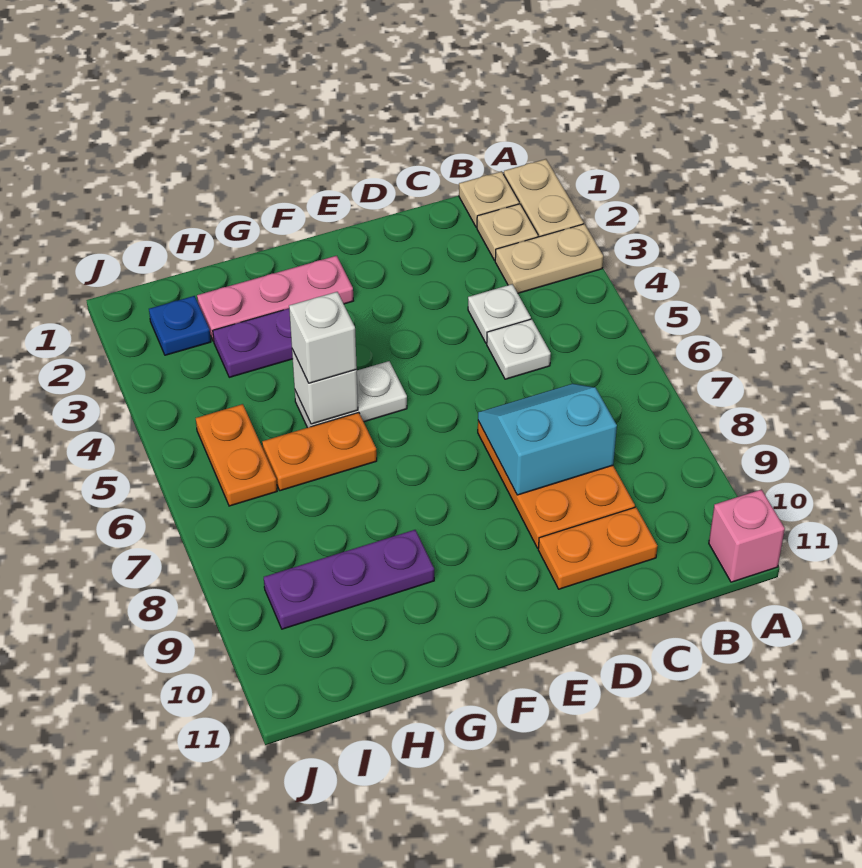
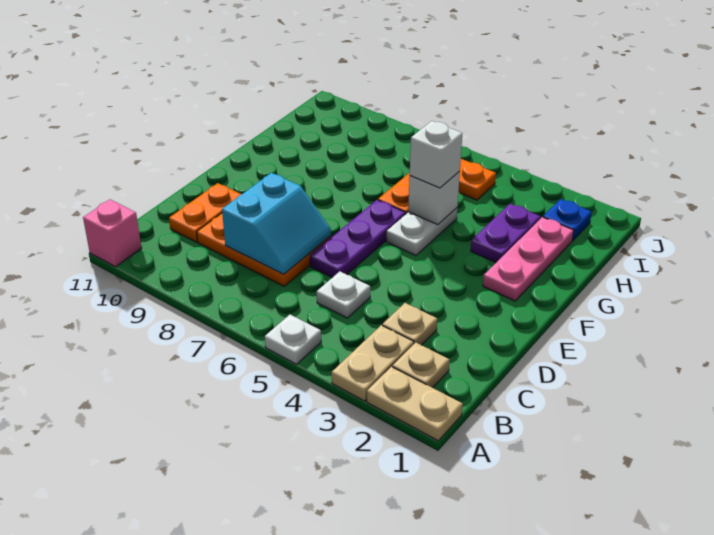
tan 1x1 plate [459,171,519,227] -> tan 1x1 plate moved to [382,303,437,345]
white 1x1 plate [468,284,531,343] -> white 1x1 plate moved to [265,315,321,364]
purple 1x3 plate [264,530,434,629] -> purple 1x3 plate moved to [310,200,406,278]

